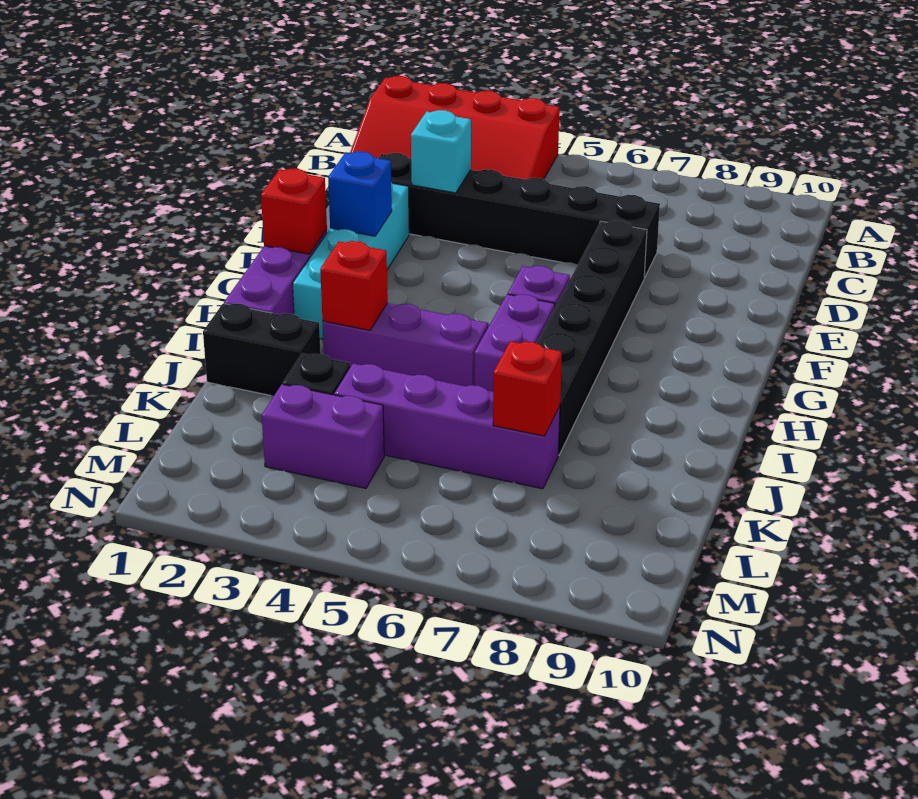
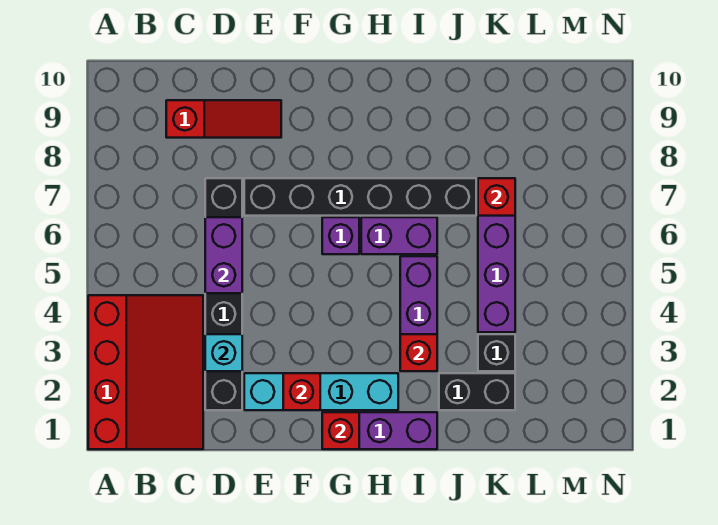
none -> red 1x3 slope [166,100,281,138]
blue 1x1 brick [328,151,392,236] -> red 1x1 brick [283,373,320,410]
black 1x2 brick [203,303,321,396] -> black 1x2 brick turned to [439,373,515,410]
purple 1x2 brick [262,384,384,488] -> purple 1x2 brick moved to [205,217,242,293]

